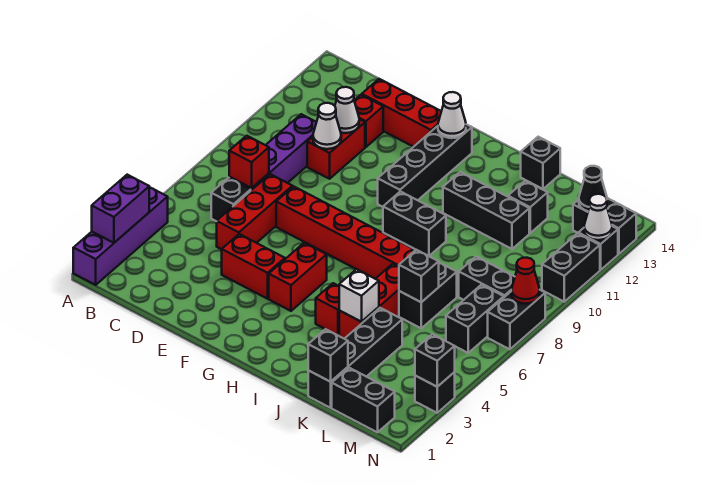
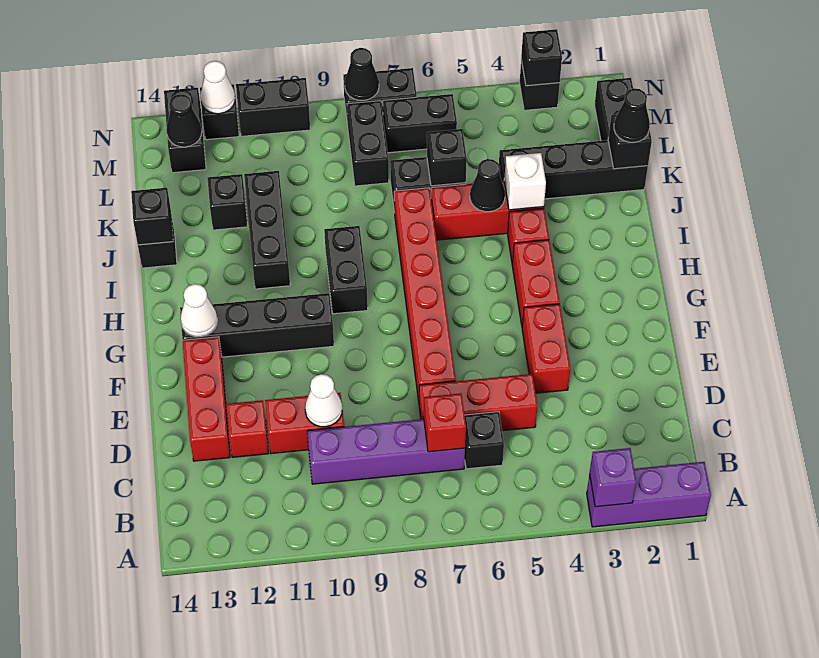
purple 1x4 brick [73,187,168,285] -> purple 1x3 brick [587,462,711,527]
purple 1x2 brick [92,175,149,243] -> purple 1x1 brick [590,448,636,507]
white 1x1 cone [335,87,359,133] -> none
red 1x2 brick [269,243,327,311] -> red 1x2 brick turned to [512,240,560,326]
none -> black 1x1 cone [470,159,505,212]
none -> black 1x1 brick [131,188,173,245]
none -> black 1x1 cone [614,88,650,142]
red 1x1 cone [511,258,540,304] -> black 1x1 cone [345,48,379,100]

